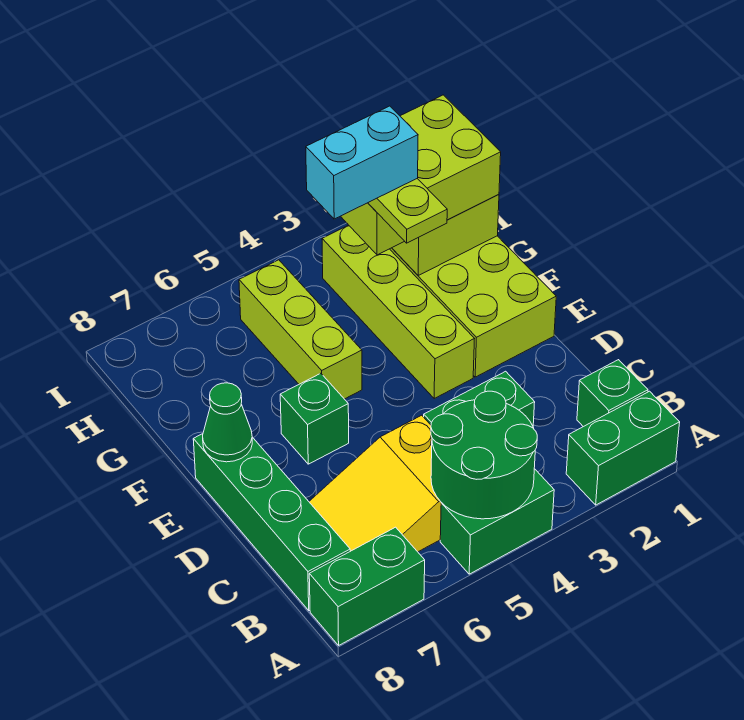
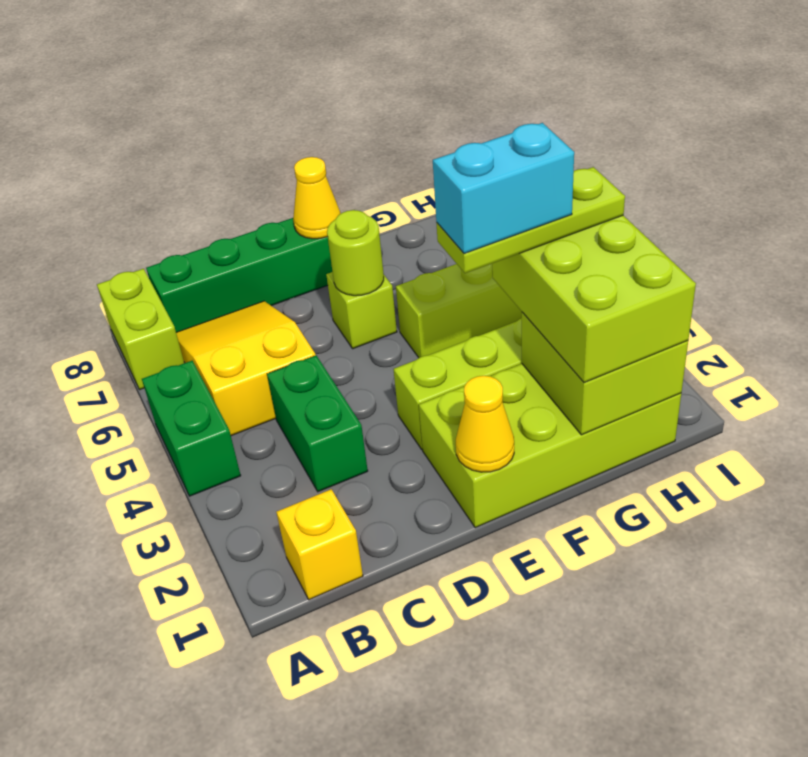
green 1x2 brick [566,391,680,505] -> none
green 2x2 round brick [431,391,537,519] -> none
green 1x2 brick [309,527,425,645] -> lime 1x2 brick [97,269,184,390]
green 1x1 brick [577,360,648,427] -> yellow 1x1 brick [276,489,363,600]
none -> yellow 1x1 cone [456,376,514,472]
green 1x1 brick [280,373,349,464] -> lime 1x1 brick [326,272,397,349]
none -> lime 1x1 round brick [327,210,384,296]
green 1x1 cone [203,383,252,462] -> yellow 1x1 cone [293,157,341,239]
cyan 1x2 brick [306,106,418,219] -> cyan 1x2 brick turned to [433,123,574,254]

